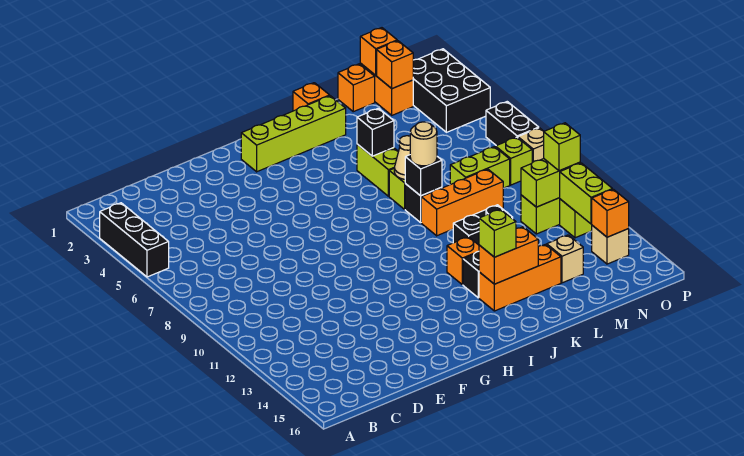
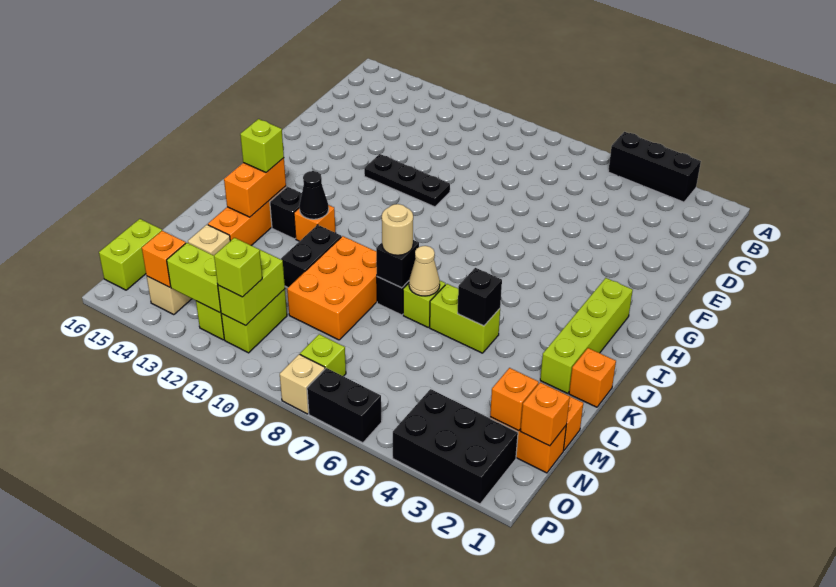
none -> black 1x3 plate [364,154,450,207]
none -> black 1x1 cone [299,171,329,219]
orange 1x3 brick [421,169,503,236] -> orange 2x3 brick [287,236,377,340]
lime 1x2 brick [450,147,510,188] -> lime 1x2 brick moved to [99,219,162,290]

